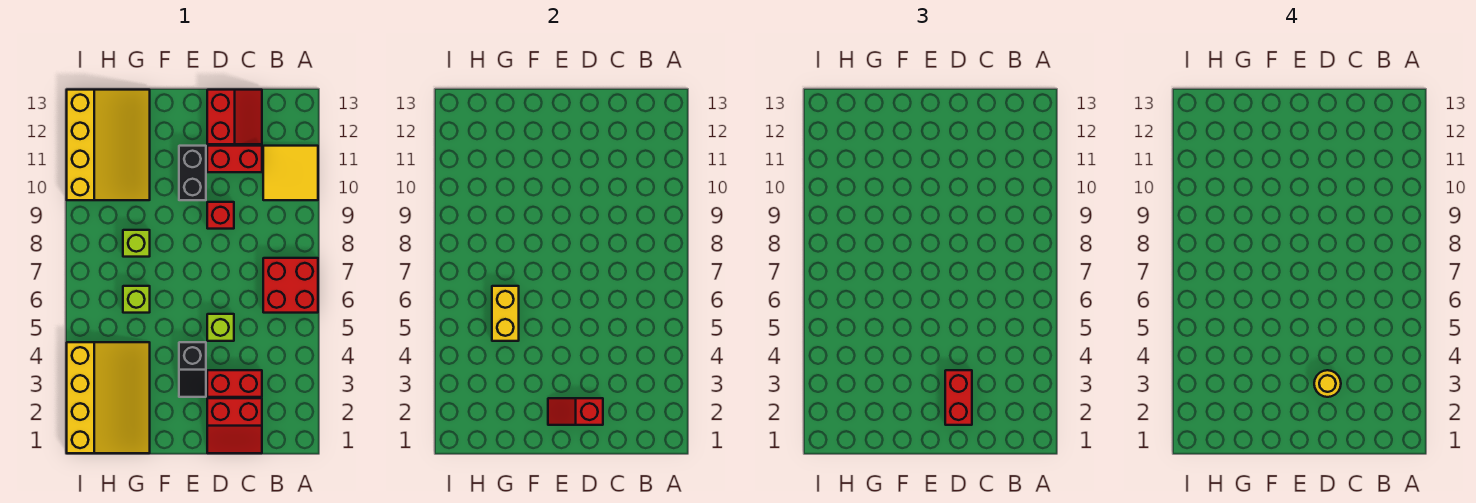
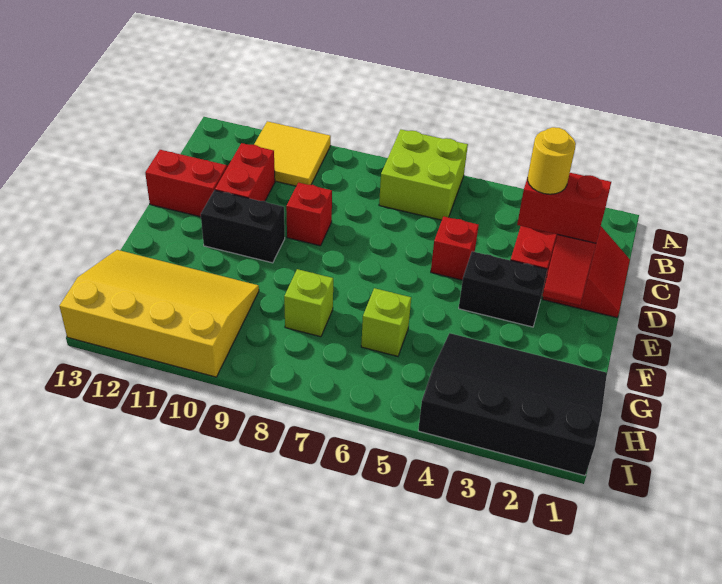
red 2x2 brick [263,258,318,313] -> lime 2x2 brick [379,130,468,220]
lime 1x1 brick [207,314,234,341] -> red 1x1 brick [431,216,479,280]
black 1x2 slope [179,342,206,397] -> black 1x2 brick [459,251,547,327]
yellow 3x4 slope [67,342,150,453] -> black 3x4 slope [418,333,607,476]
yellow 1x2 brick [492,286,519,341] -> none

